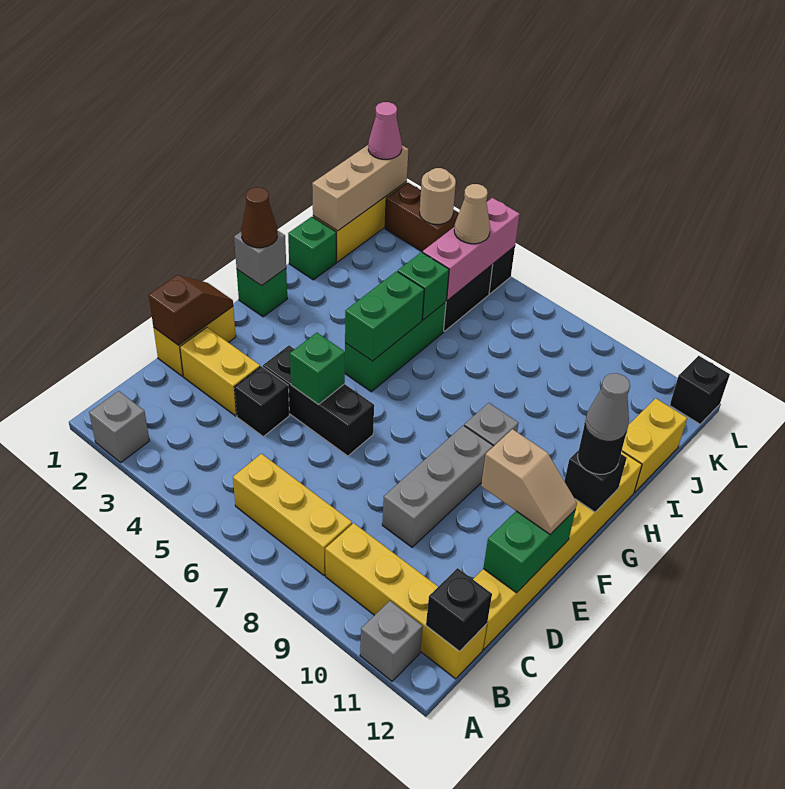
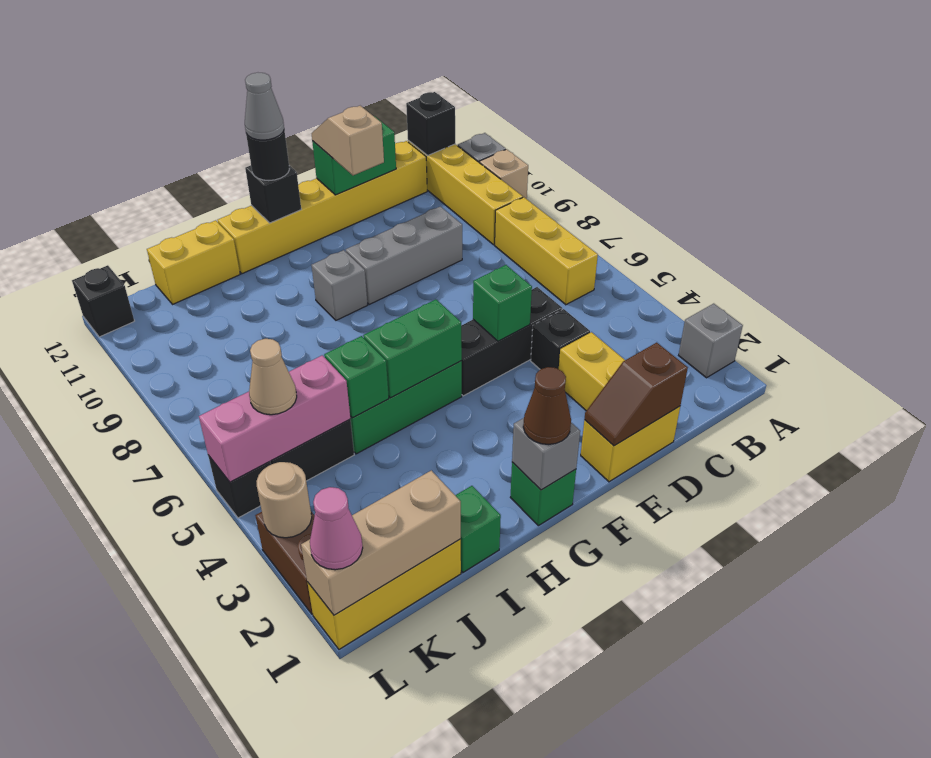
none -> tan 1x1 brick [479,149,528,199]
black 1x3 brick [263,346,374,456] -> black 1x3 brick turned to [461,287,562,396]

